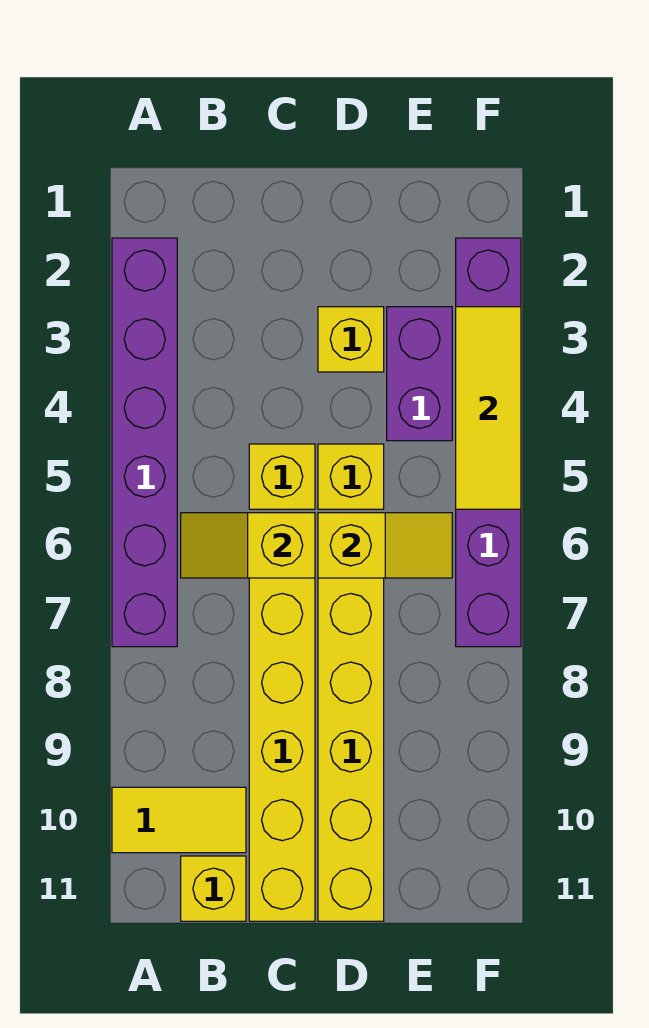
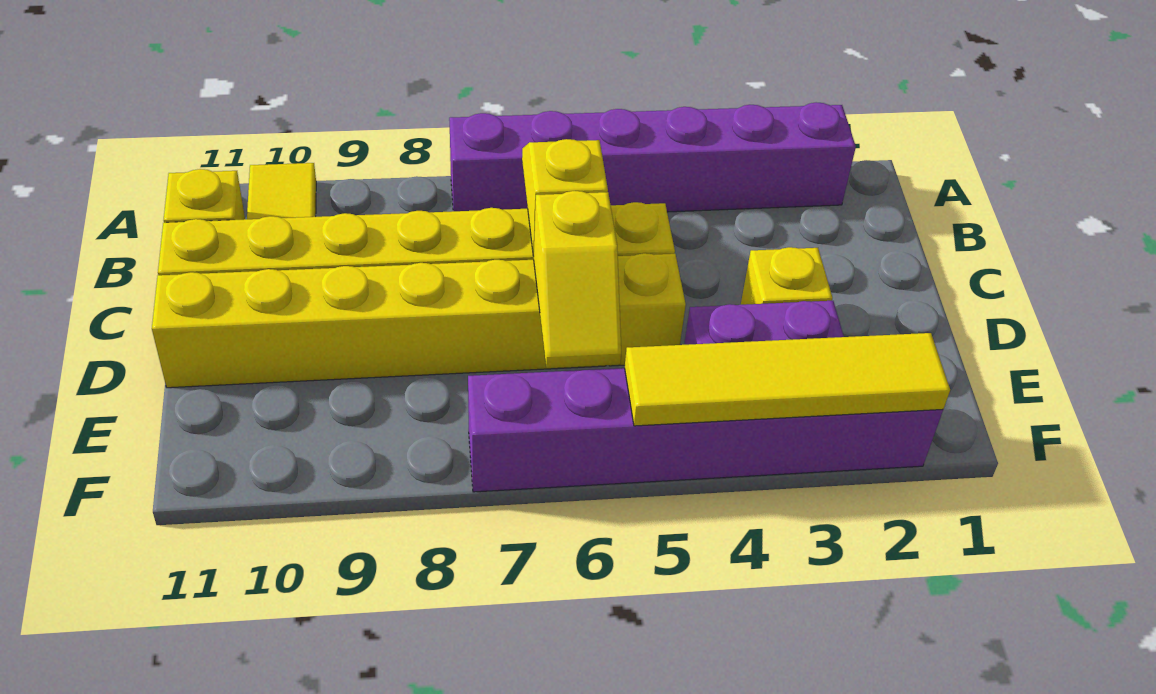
yellow 1x3 tile [456,307,521,509] -> yellow 1x4 tile [625,333,950,426]

